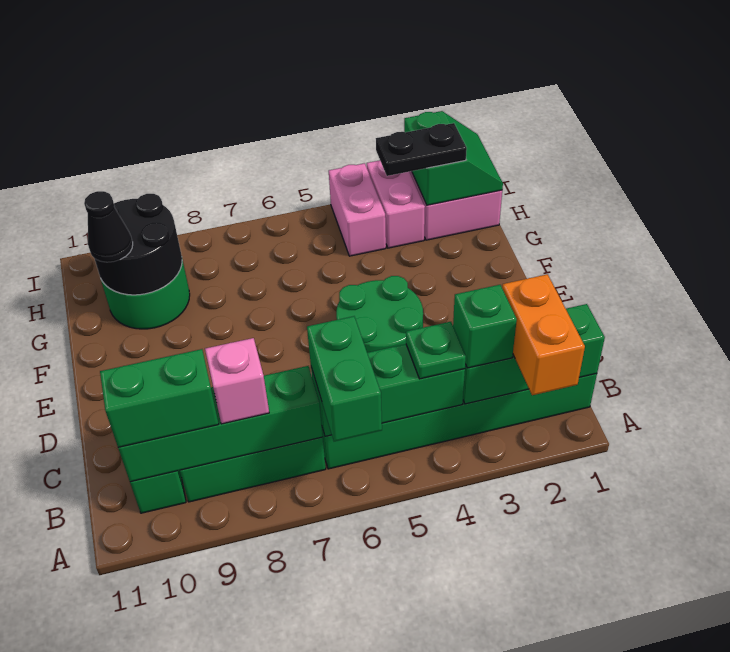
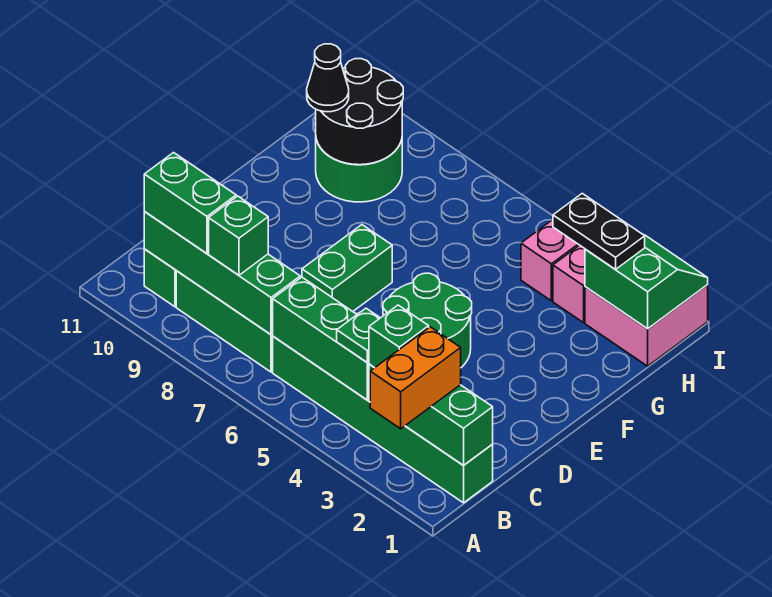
green 1x2 brick [307,316,382,441] -> green 1x2 brick moved to [302,225,392,311]
pink 1x1 brick [205,338,269,424] -> green 1x1 brick [209,196,268,275]
green 2x2 slope [404,111,503,205] -> green 2x2 slope turned to [585,235,708,329]

